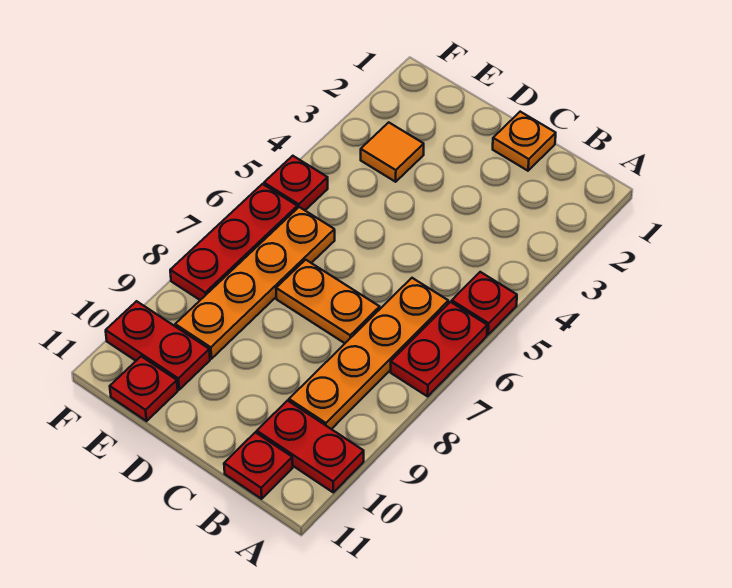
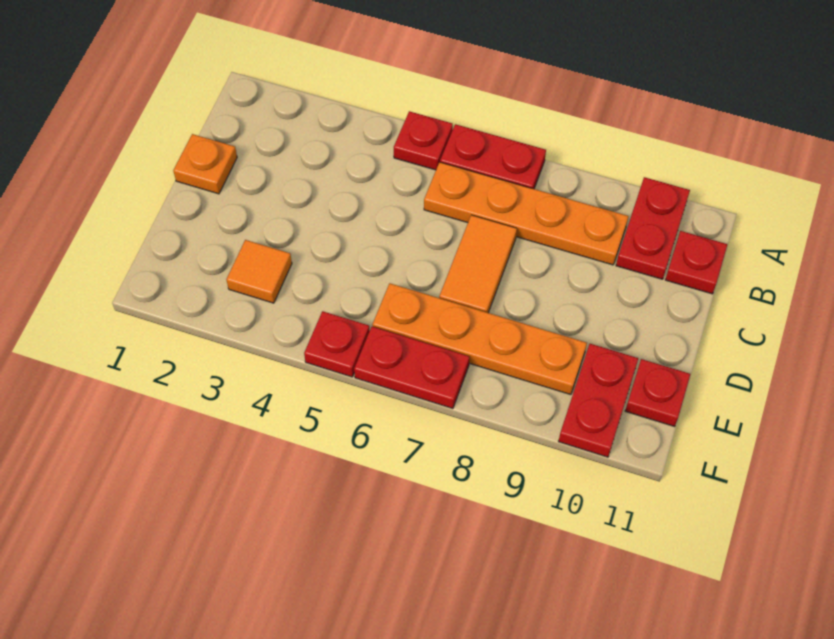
orange 1x2 plate [276,260,380,343] -> orange 1x2 tile [439,215,517,313]
red 1x3 plate [170,184,297,300] -> red 1x2 plate [354,326,469,409]

